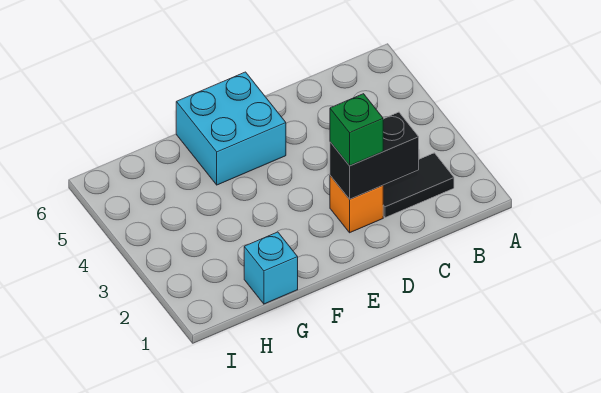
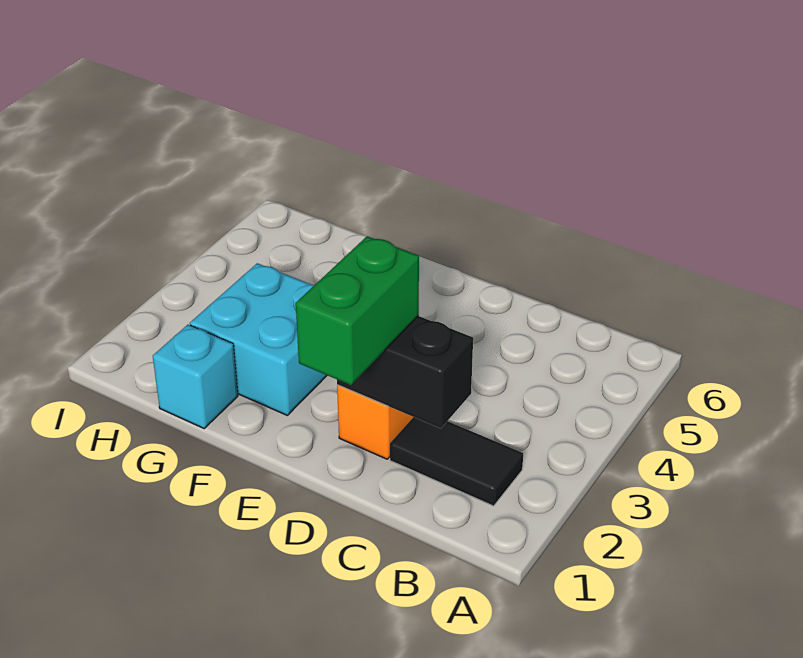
green 1x1 brick [330,94,383,166] -> green 1x2 brick [296,236,419,385]
cyan 2x2 brick [176,72,286,185] -> cyan 2x2 brick moved to [190,263,327,415]

